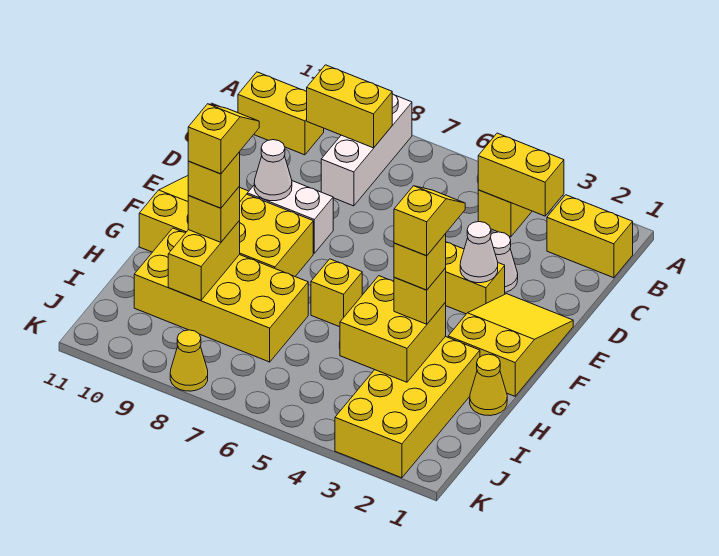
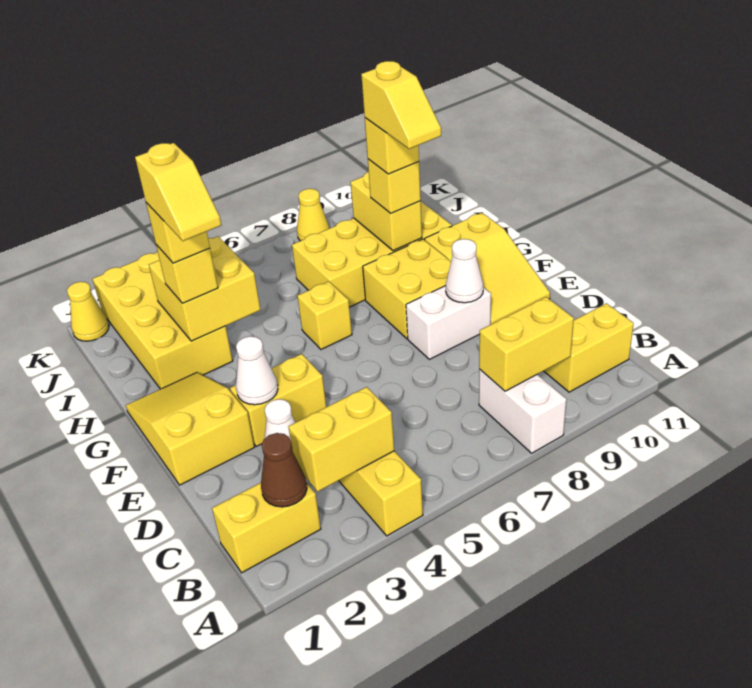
white 1x3 brick [321,94,412,206] -> white 1x2 brick [479,369,566,453]
none -> brown 1x1 cone [261,433,307,507]
yellow 2x3 slope [448,294,573,396] -> yellow 2x3 slope turned to [126,372,254,485]
yellow 1x1 cone [470,354,507,416] -> yellow 1x1 cone moved to [67,282,109,341]

